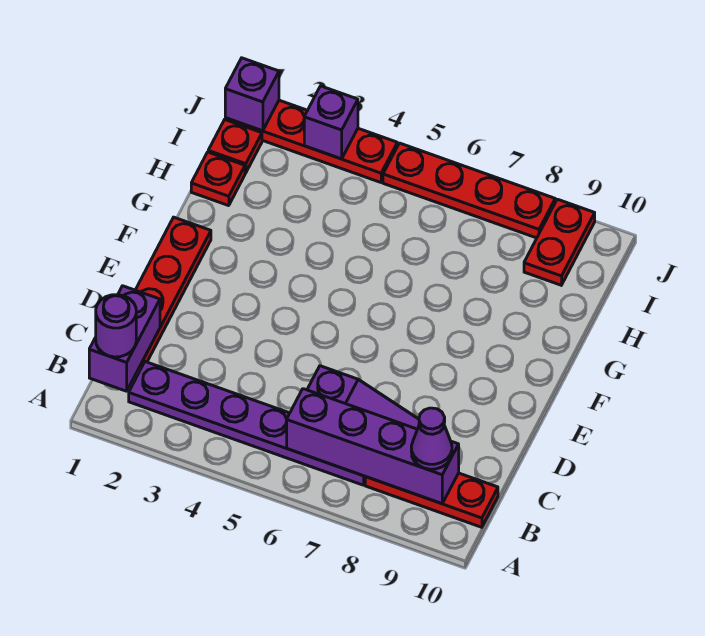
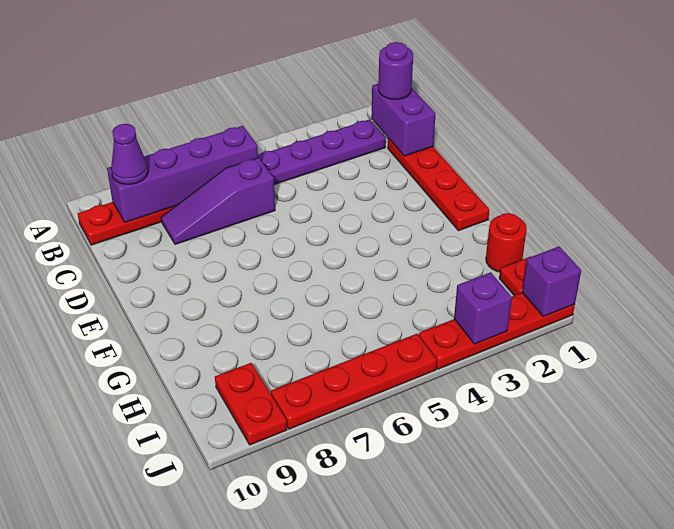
red 1x1 plate [191,152,245,206] -> red 1x1 round brick [486,213,527,272]

